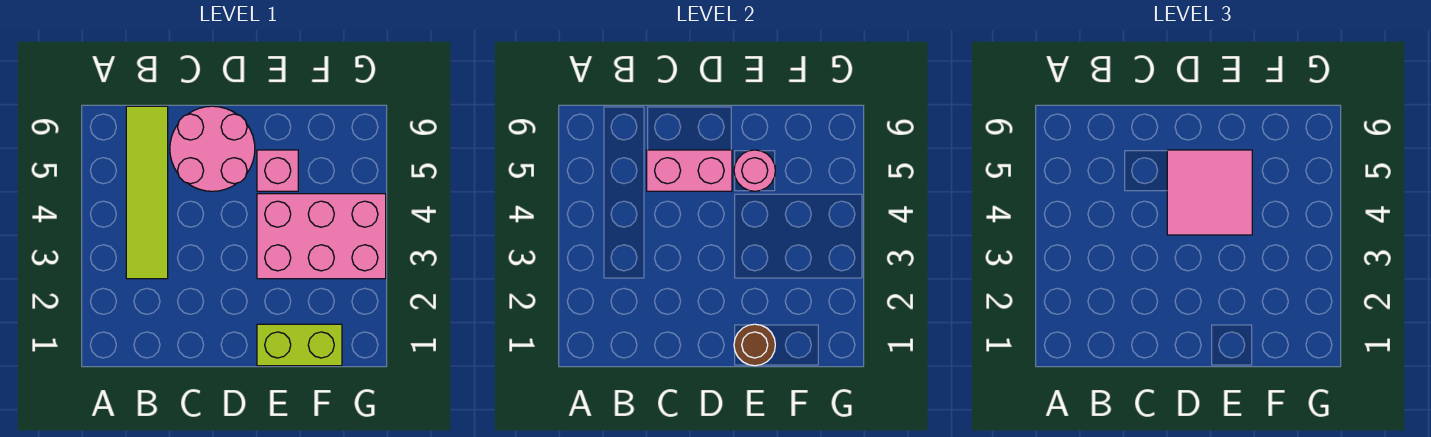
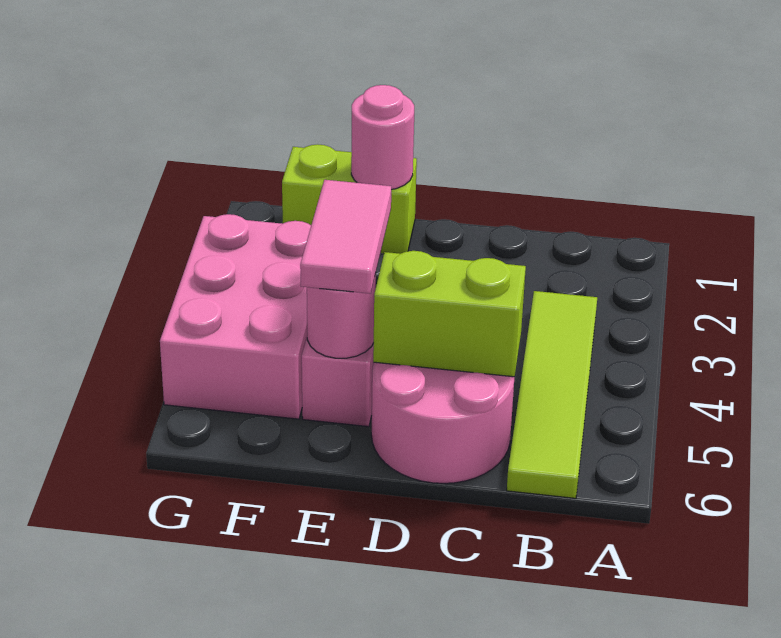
pink 1x2 brick [647,150,732,191] -> lime 1x2 brick [373,251,526,377]
pink 2x2 tile [1167,150,1252,235] -> pink 1x2 tile [300,180,391,294]
brown 1x1 round brick [734,324,775,366] -> pink 1x1 round brick [351,85,414,190]
pink 2x3 brick [257,194,386,279] -> pink 2x3 brick turned to [160,214,311,419]

